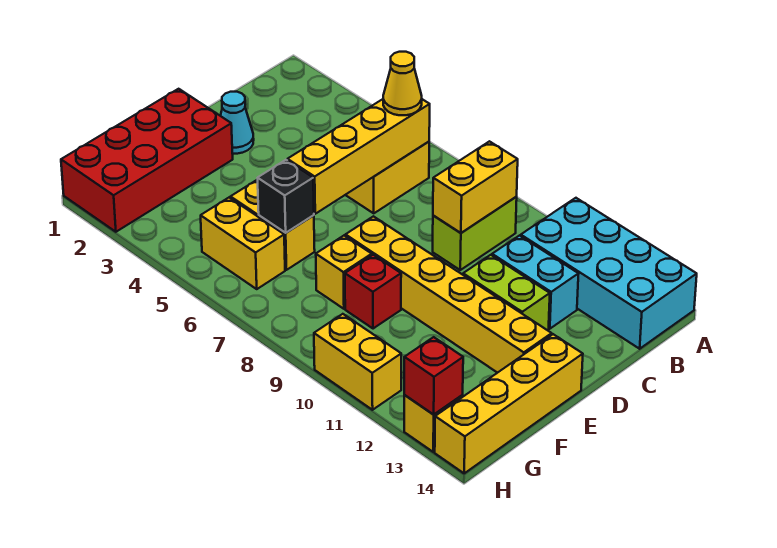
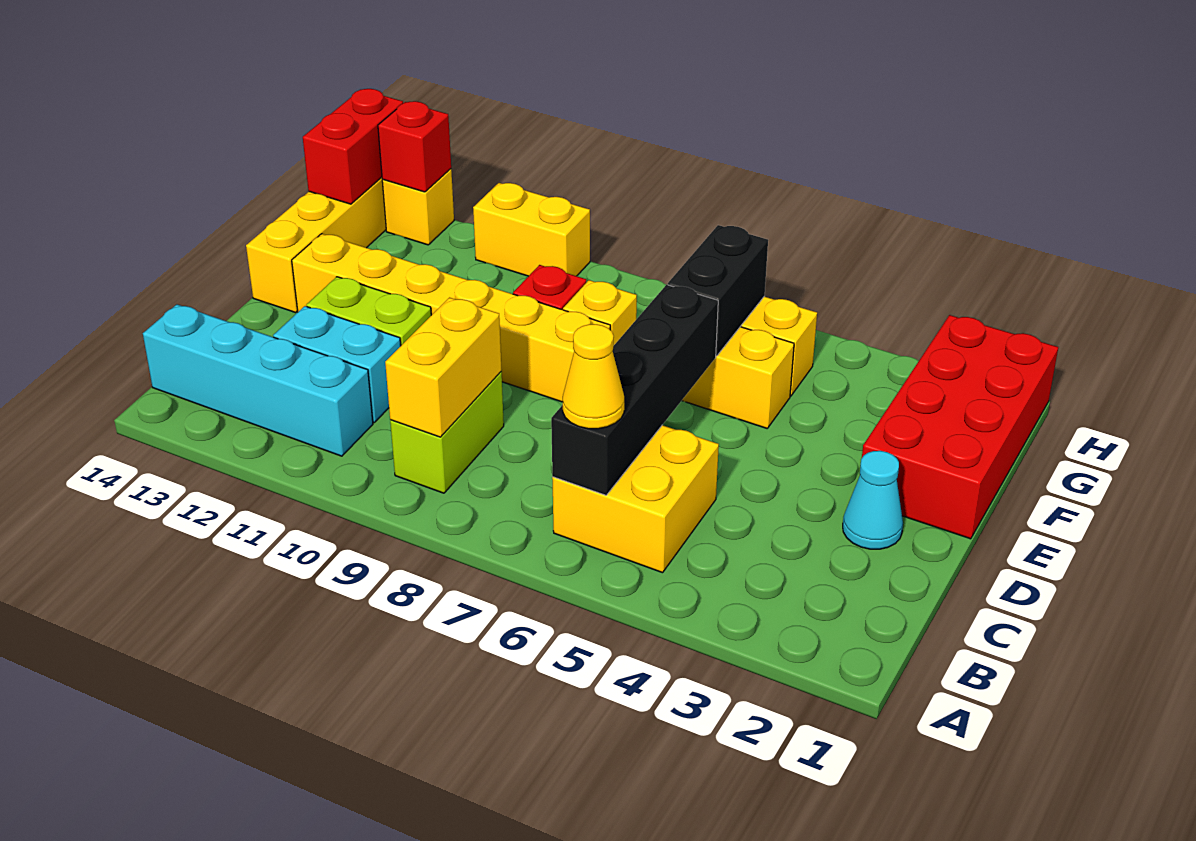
cyan 2x4 brick [521,198,697,349] -> cyan 1x4 brick [143,304,373,456]
yellow 1x4 brick [287,99,430,214] -> black 1x4 brick [551,285,718,495]
black 1x1 brick [258,160,314,233] -> black 1x2 brick [668,225,768,356]
none -> red 1x2 brick [303,89,403,204]

